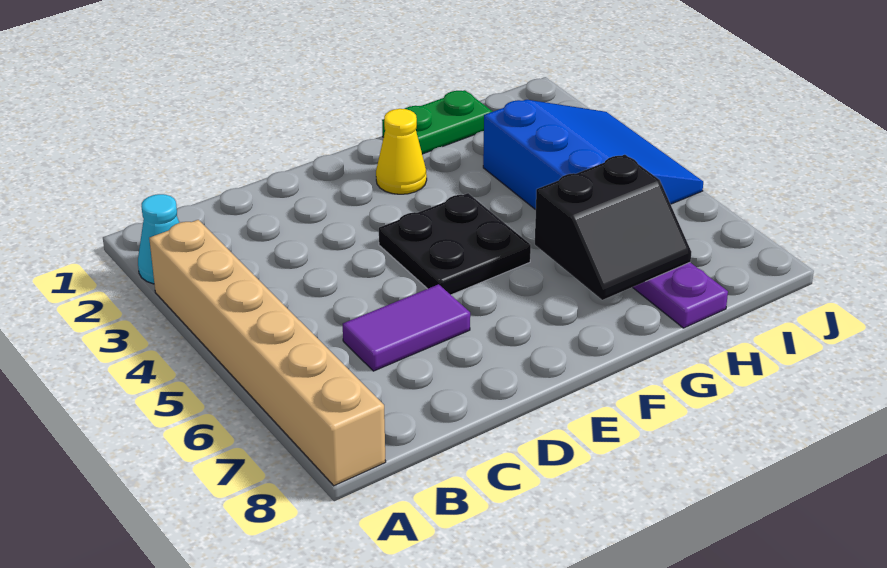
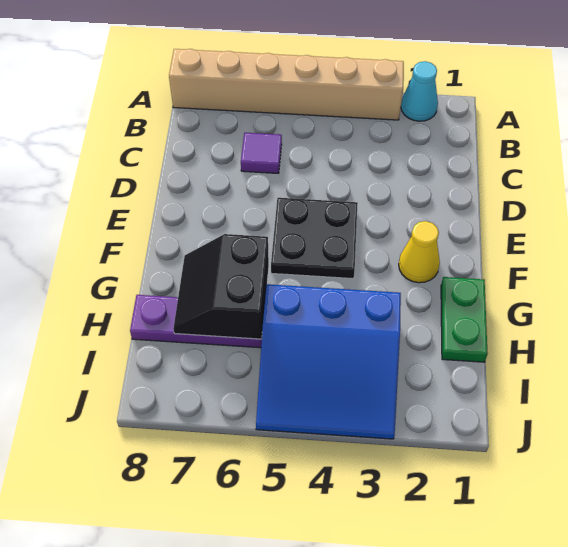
purple 1x2 tile [343,284,470,371] -> purple 1x1 tile [241,133,282,173]

